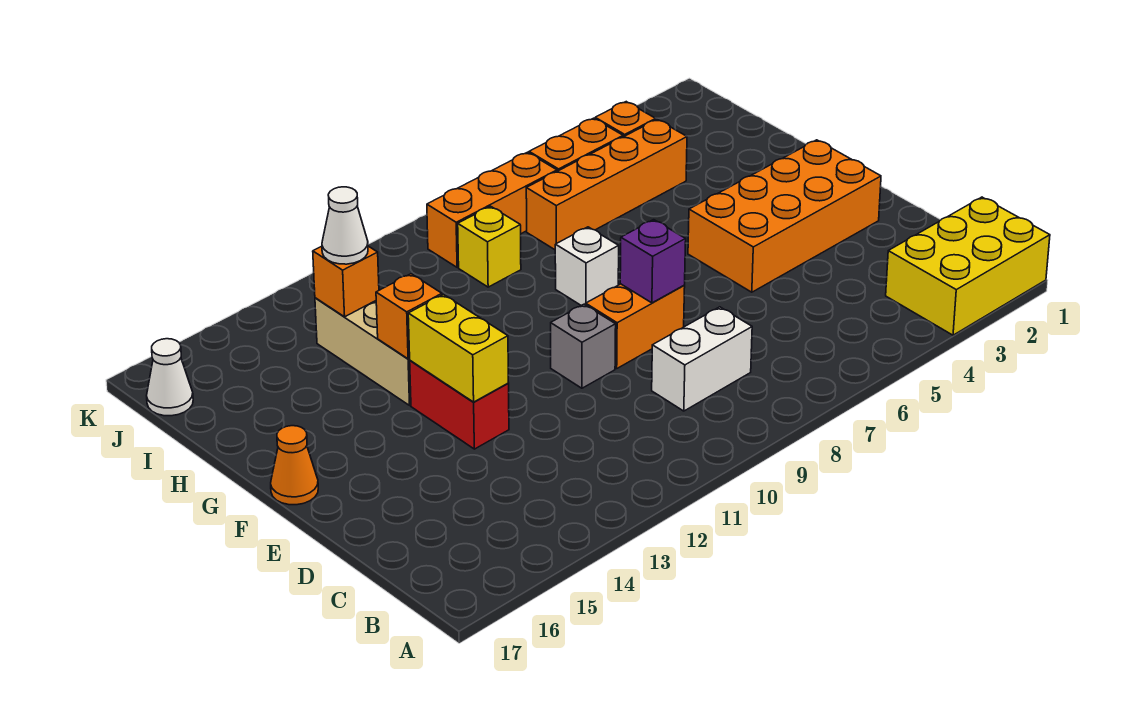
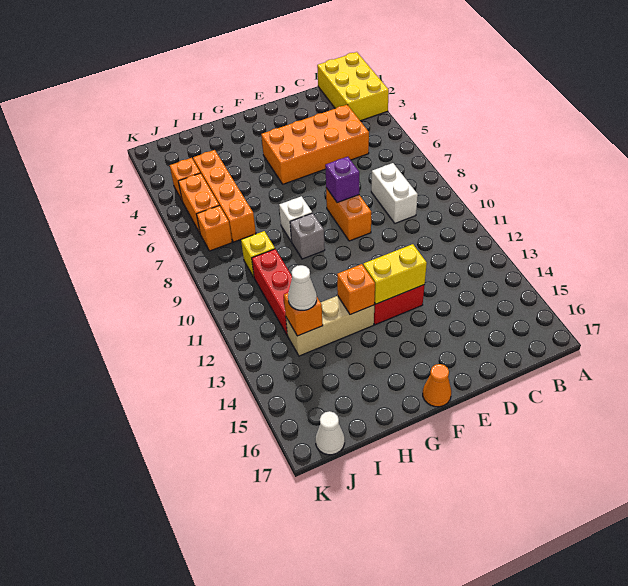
orange 2x4 brick [688,140,881,292] -> orange 2x4 brick turned to [261,105,369,184]
grey 1x1 brick [551,304,616,388] -> grey 1x1 brick moved to [290,213,325,259]
none -> red 1x3 brick [252,249,292,335]
orange 1x3 brick [427,152,557,267] -> orange 1x1 brick [197,206,232,251]

